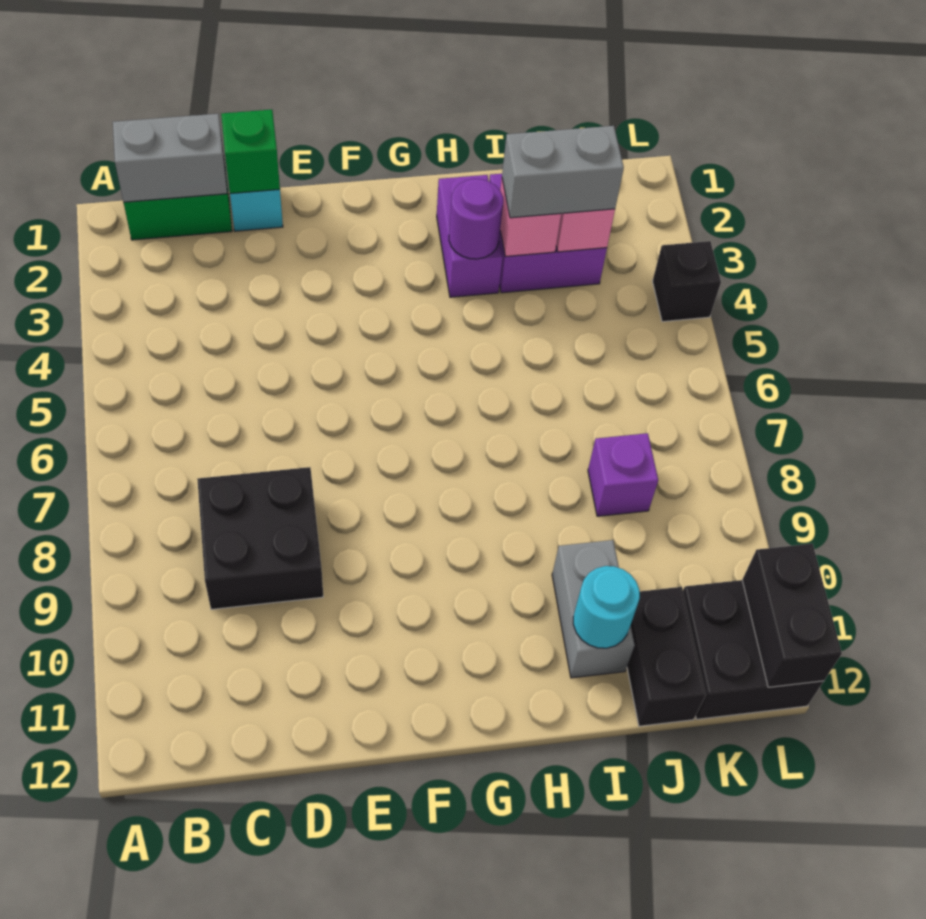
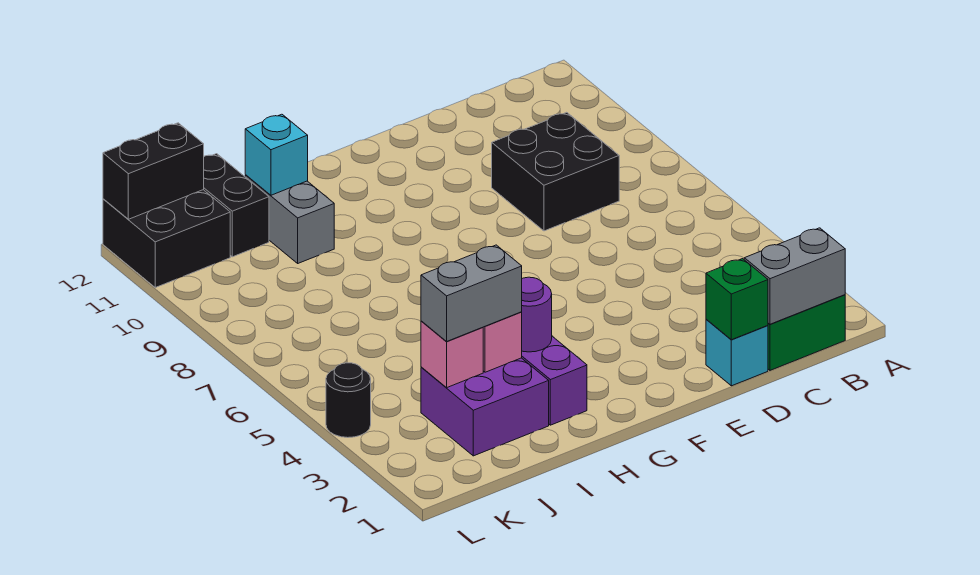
cyan 1x1 round brick [573,566,640,648] -> cyan 1x1 brick [245,114,308,195]
purple 1x1 brick [588,433,658,516] -> none
black 1x1 brick [653,241,721,322] -> black 1x1 round brick [326,363,371,438]
black 1x2 brick [742,544,842,687] -> black 1x2 brick turned to [103,123,204,219]

